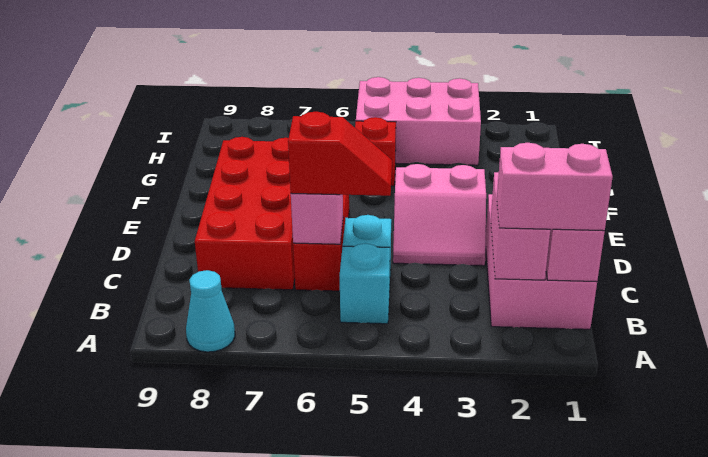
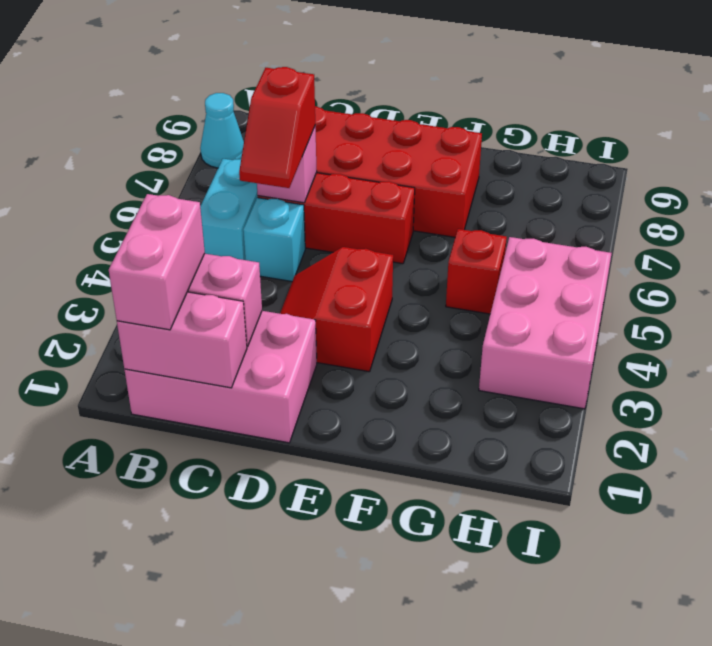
cyan 1x1 brick [340,244,390,324] -> cyan 1x2 brick [200,159,258,260]
pink 2x2 slope [393,164,486,266] -> red 2x2 slope [280,247,393,372]

